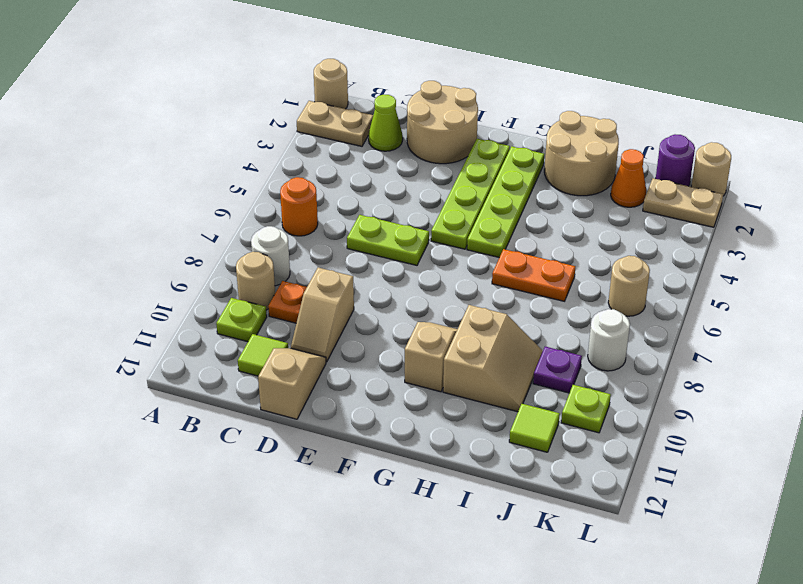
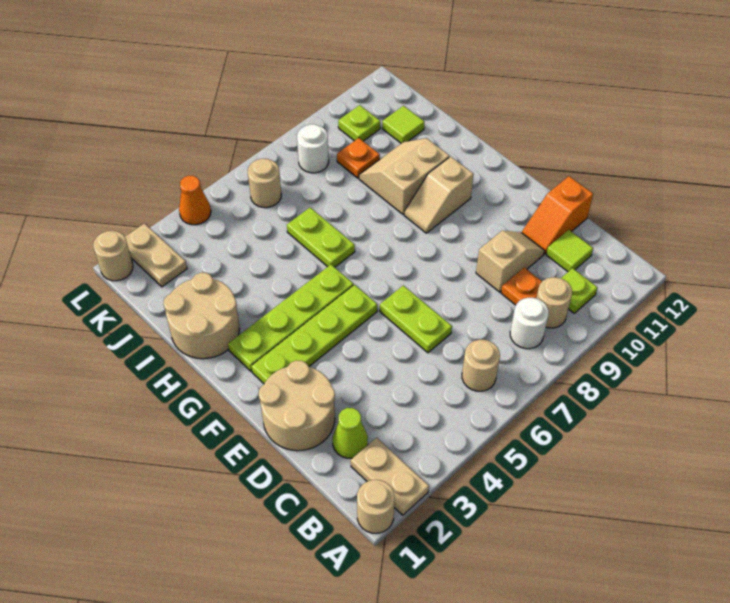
orange 1x1 round brick [280,177,318,236] -> tan 1x1 round brick [462,340,500,391]
tan 1x2 slope [258,348,326,419] -> orange 1x2 slope [522,176,593,254]
orange 1x2 plate [492,249,575,301] -> lime 1x2 plate [287,207,355,267]
orange 1x1 cone [611,149,646,207] -> orange 1x1 cone moved to [179,176,211,225]
purple 1x1 plate [533,347,582,393] -> orange 1x1 plate [337,138,380,178]
purple 1x1 round brick [656,134,695,186] -> none

